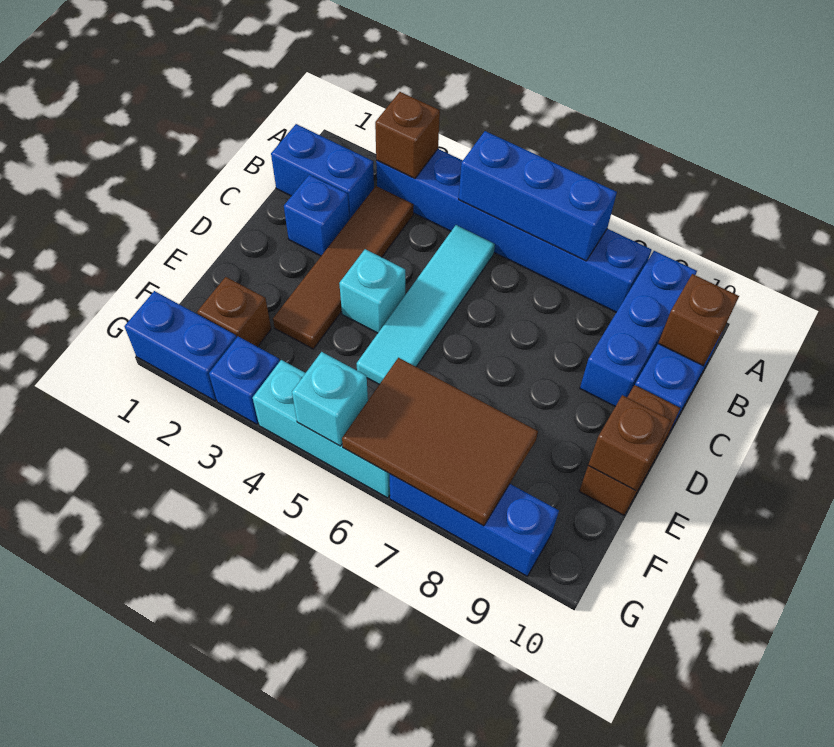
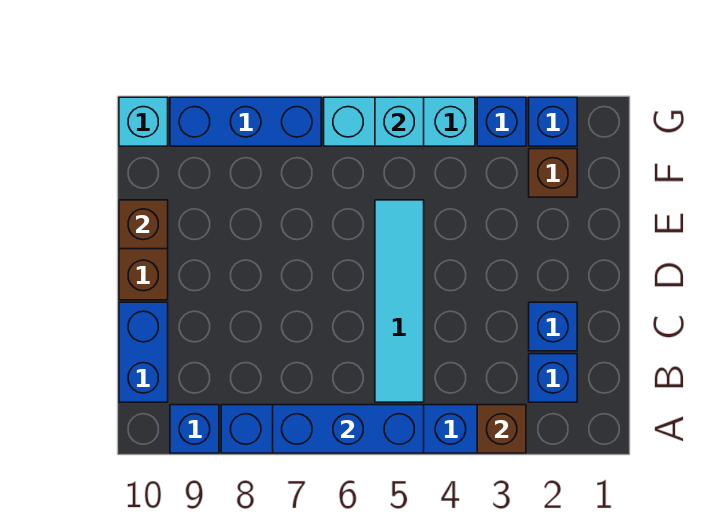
blue 1x3 brick [580,251,697,407] -> blue 1x1 brick [170,405,219,453]
blue 1x2 brick [271,124,374,220] -> blue 1x1 brick [529,354,577,402]
brown 1x4 tile [273,186,414,349] -> none
brown 1x1 brick [658,274,739,366] -> none
cyan 1x1 brick [339,249,405,333] -> cyan 1x1 brick moved to [119,97,168,146]
brown 2x3 tile [342,358,538,526] -> none
blue 1x2 brick [124,291,236,401] -> blue 1x1 brick [529,97,577,146]

